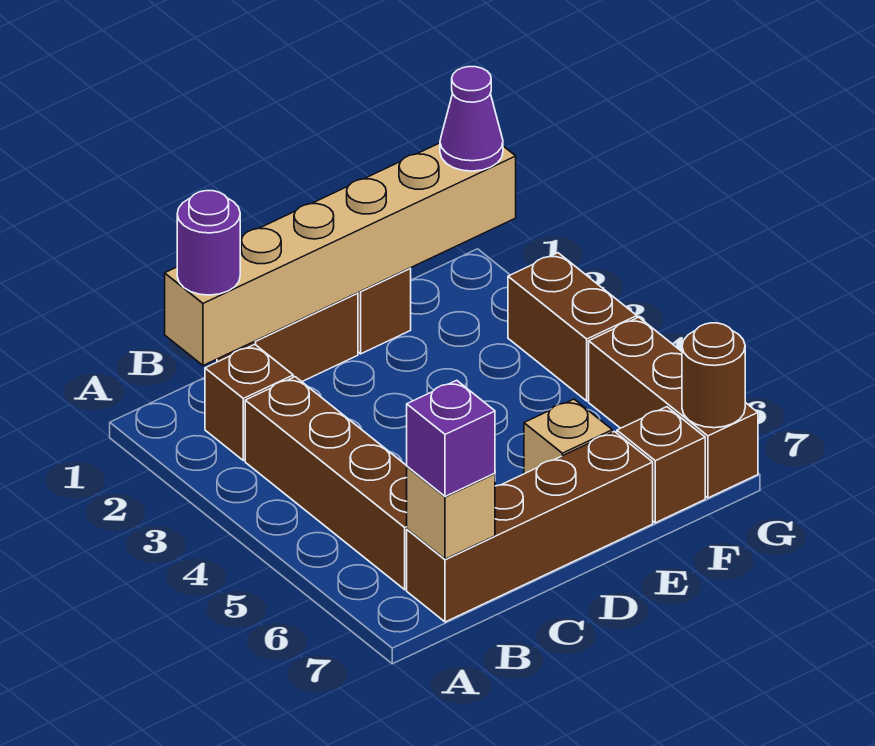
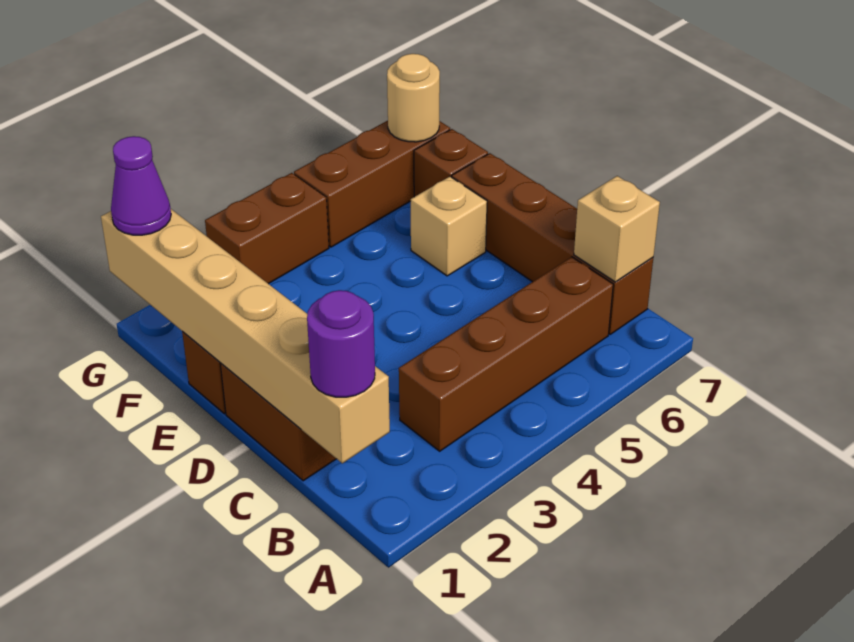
brown 1x1 brick [205,345,293,461] -> none
purple 1x1 brick [407,380,495,497] -> none
brown 1x1 round brick [682,323,745,428] -> tan 1x1 round brick [387,54,440,142]

